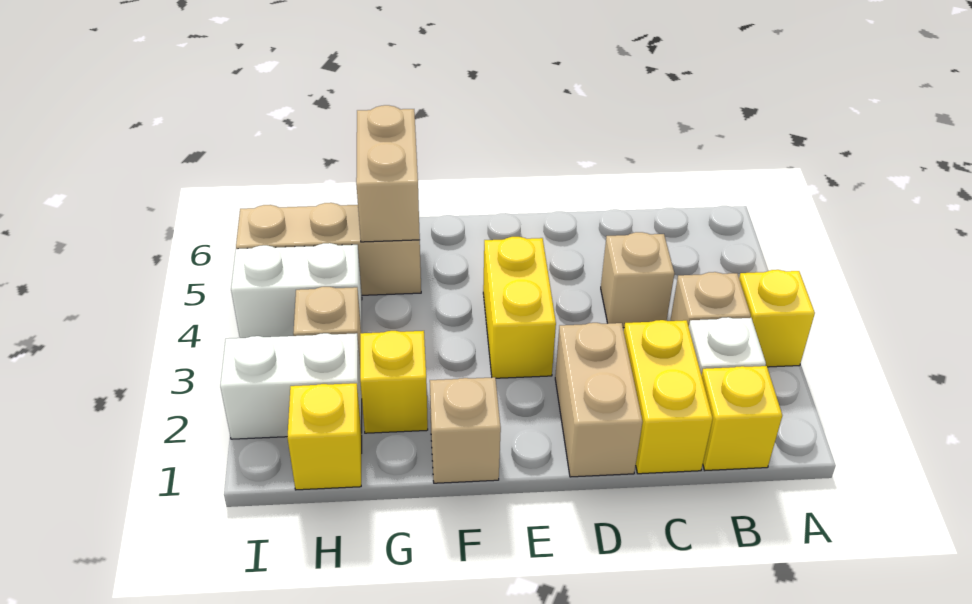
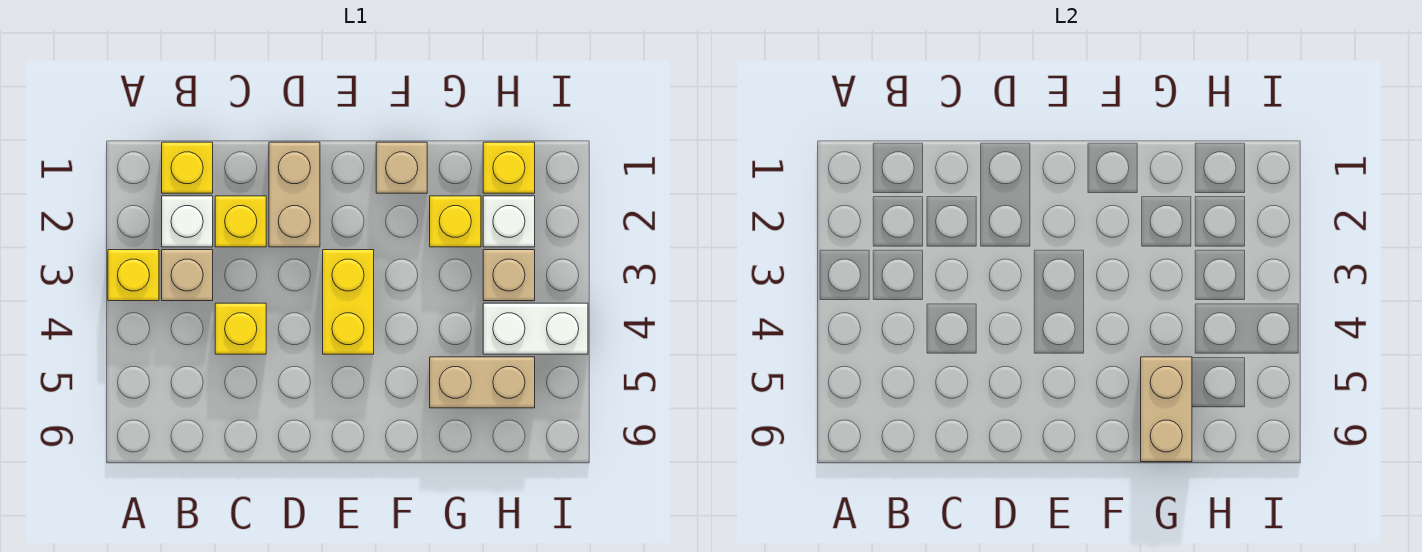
yellow 1x2 brick [624,320,713,474] -> yellow 1x1 brick [215,196,266,247]
tan 1x1 brick [601,232,674,328] -> yellow 1x1 brick [215,303,266,354]
tan 1x3 brick [236,203,421,295] -> tan 1x2 brick [430,357,535,408]
white 1x2 brick [220,333,362,439] -> white 1x1 brick [483,196,535,247]

